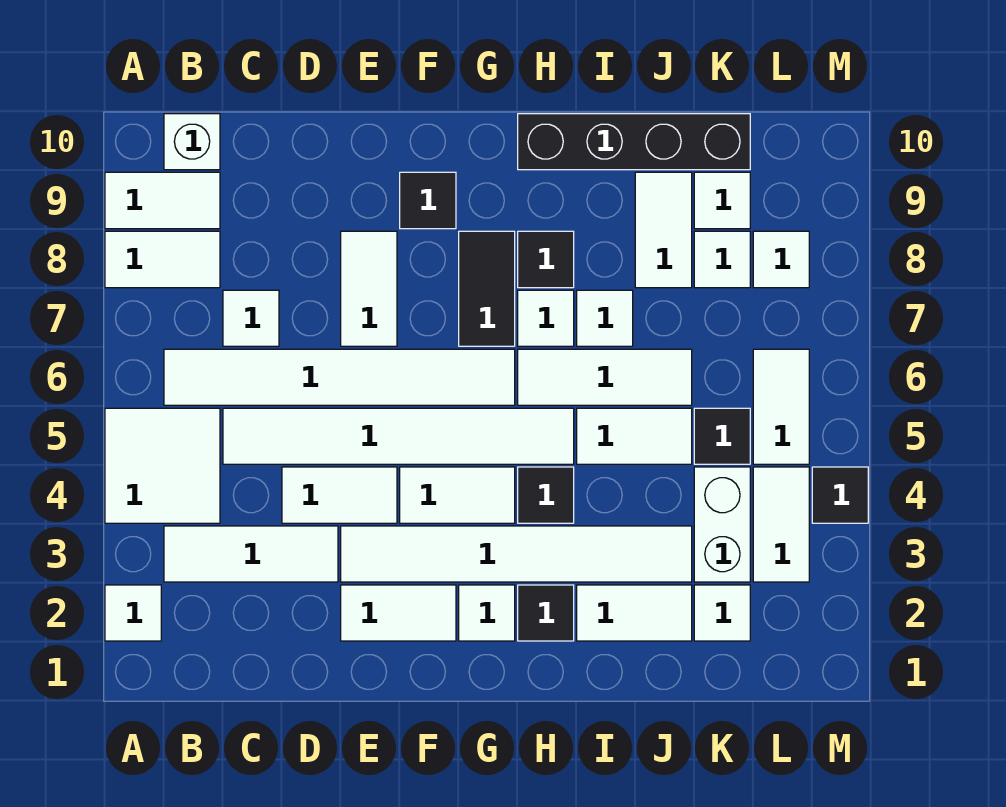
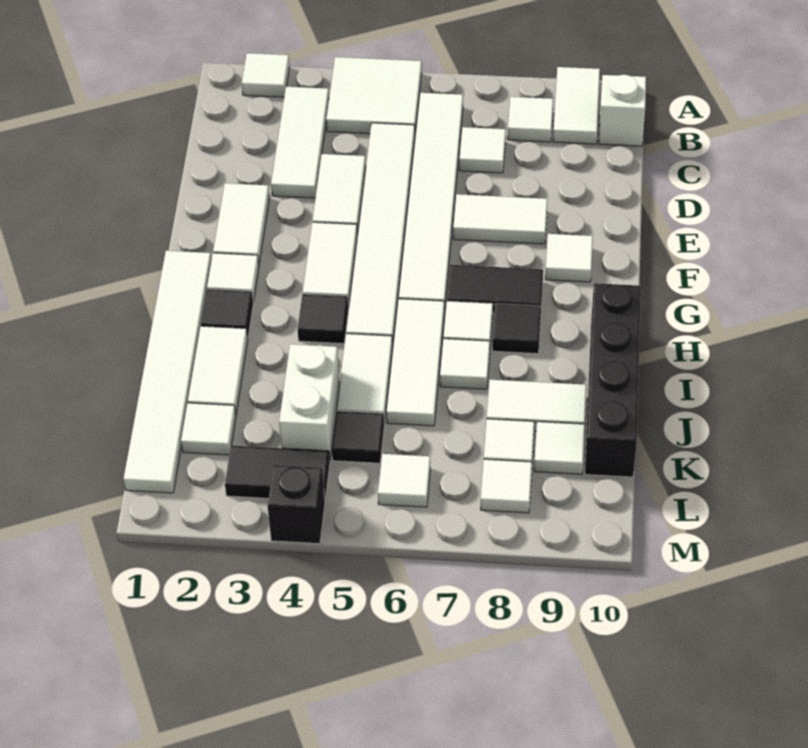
white 1x2 tile [105,231,220,288] -> white 1x1 tile [508,97,553,142]
white 1x6 tile [341,526,692,582] -> white 1x6 tile moved to [124,251,212,493]
black 1x1 tile [400,172,456,229] -> white 1x1 tile [545,234,593,282]
white 1x2 brick [694,467,750,582] -> white 1x2 brick turned to [279,344,340,458]
white 1x2 tile [753,467,809,582] -> black 1x2 tile [225,446,330,499]
white 1x2 tile [753,349,809,464] -> white 1x1 tile [378,454,430,507]
black 1x1 tile [812,467,868,523] -> black 1x1 brick [268,465,325,544]

